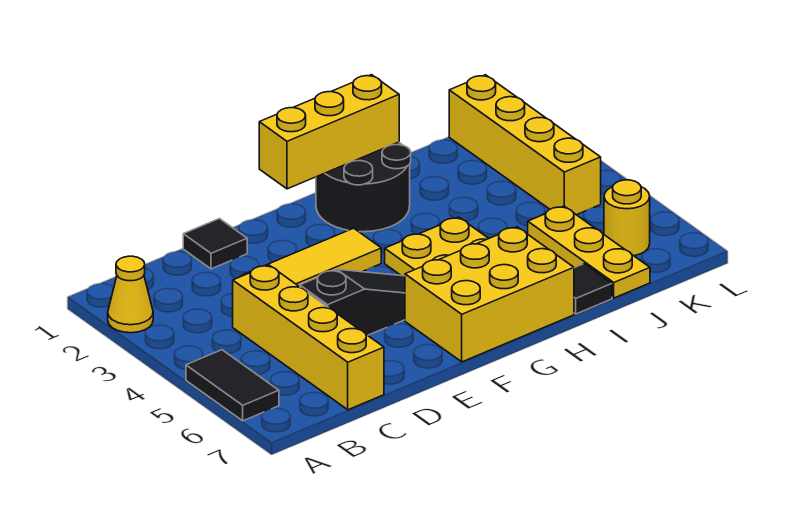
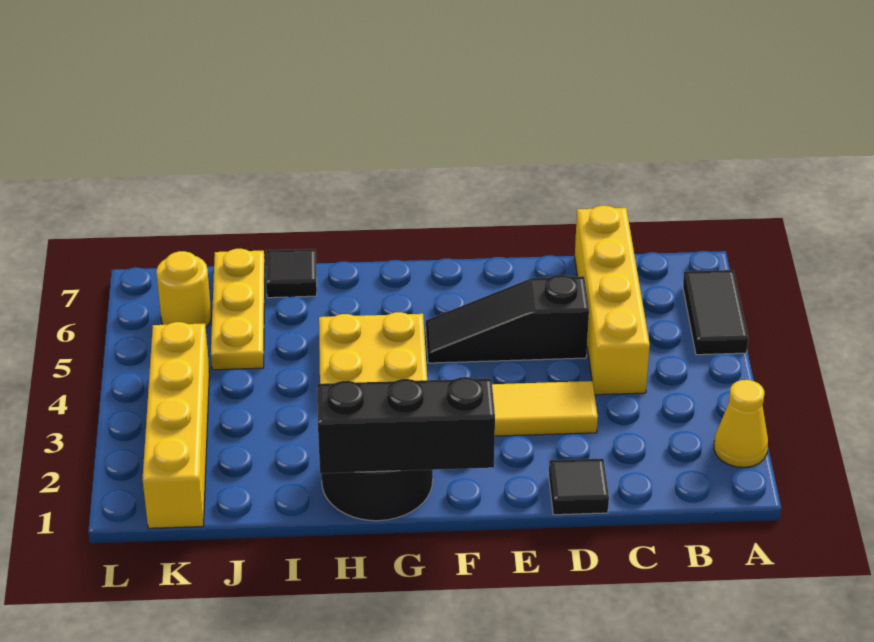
yellow 1x3 brick [259,75,399,189] -> black 1x3 brick [317,377,495,473]
yellow 2x3 brick [405,227,574,362] -> none

